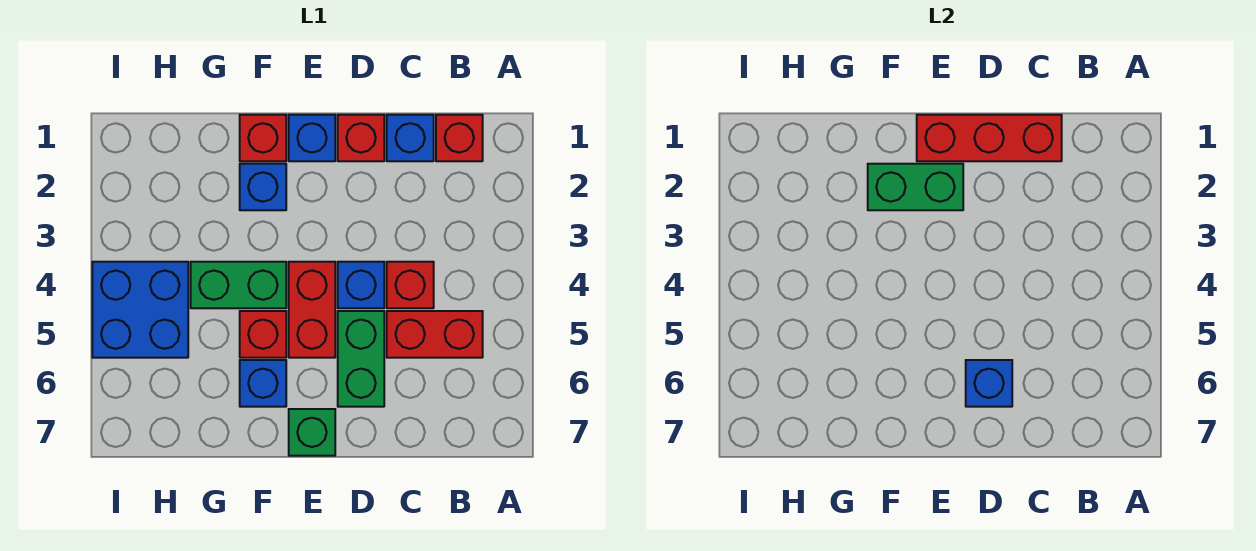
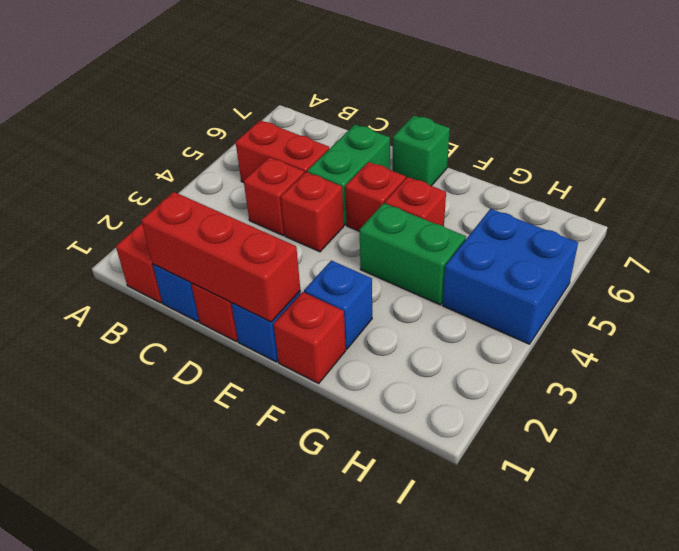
blue 1x1 brick [338,262,384,308] -> red 1x1 brick [281,172,344,252]
blue 1x1 brick [966,360,1012,407] -> none
green 1x2 brick [868,164,963,210] -> none
red 1x2 brick [289,262,335,358] -> red 1x1 brick [345,162,406,231]
blue 1x1 brick [240,360,286,407] -> none

